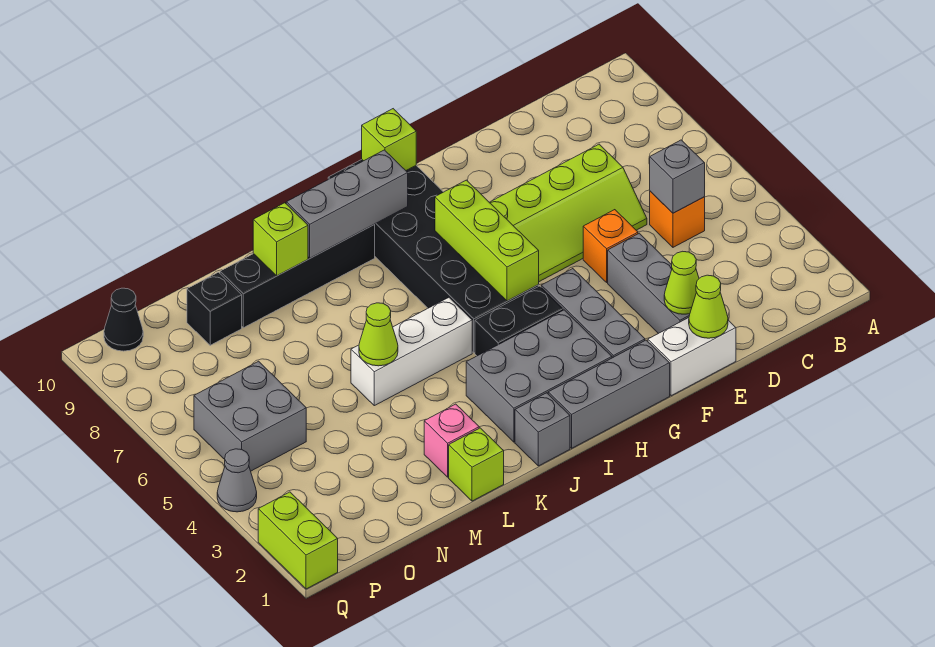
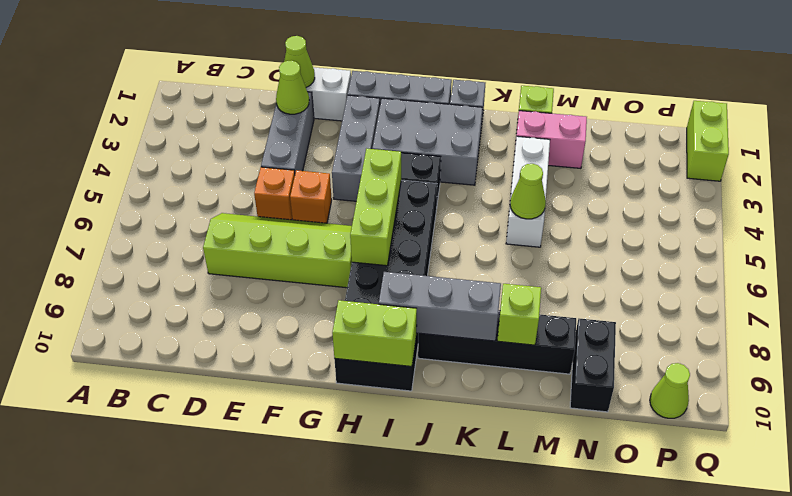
orange 1x1 brick [650,191,705,247] -> orange 1x1 brick moved to [290,170,332,223]
grey 1x1 brick [650,140,705,213] -> none
lime 1x1 brick [362,109,416,170] -> lime 1x2 brick [332,300,417,367]
white 1x3 brick [351,298,472,406] -> white 1x3 brick turned to [506,136,550,247]
pink 1x1 brick [424,404,479,477] -> pink 1x2 brick [515,111,587,168]
black 1x1 brick [187,272,242,345] -> black 1x2 brick [570,319,616,412]
grey 2x2 brick [194,361,306,471] -> none
black 1x1 cone [104,288,143,351] -> lime 1x1 cone [650,363,690,418]
grey 1x1 cone [217,449,257,512] -> none

